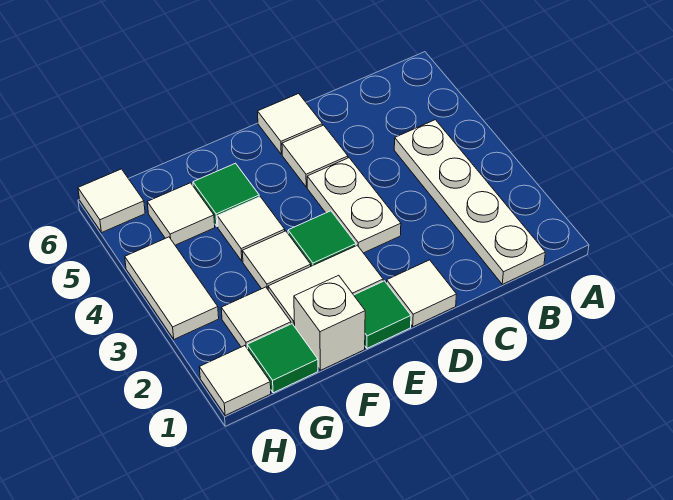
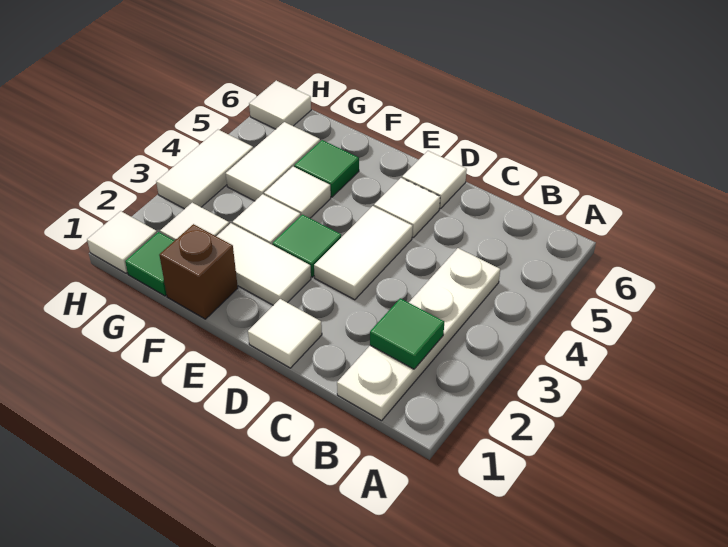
white 1x2 plate [307,158,401,253] -> white 1x2 tile [314,206,413,300]
green 1x1 tile [354,281,411,348] -> green 1x1 tile moved to [370,298,444,369]
white 1x1 brick [294,275,365,370] -> brown 1x1 brick [159,224,238,319]
white 1x1 tile [147,183,215,245] -> white 1x2 tile [226,122,320,201]

